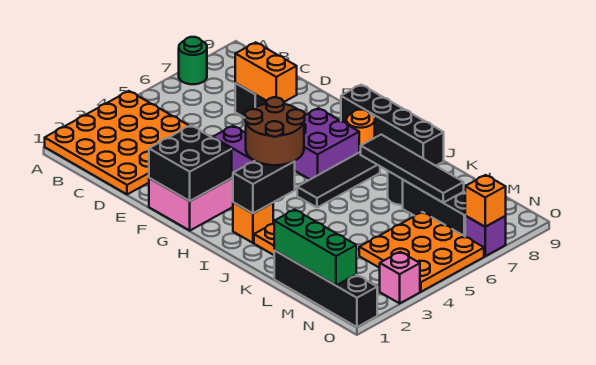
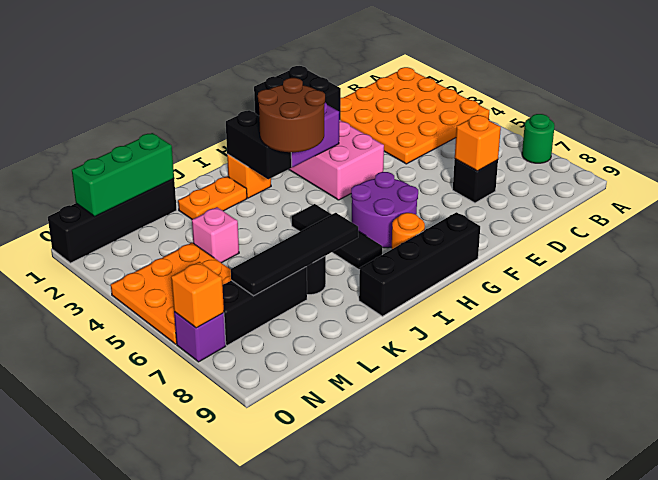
orange 1x2 brick [235,42,297,102] -> orange 1x1 brick [455,115,501,171]
purple 2x2 brick [295,108,359,179] -> purple 2x2 round brick [351,172,418,248]
pink 1x1 brick [380,252,420,303] -> pink 1x1 brick moved to [192,207,239,263]

